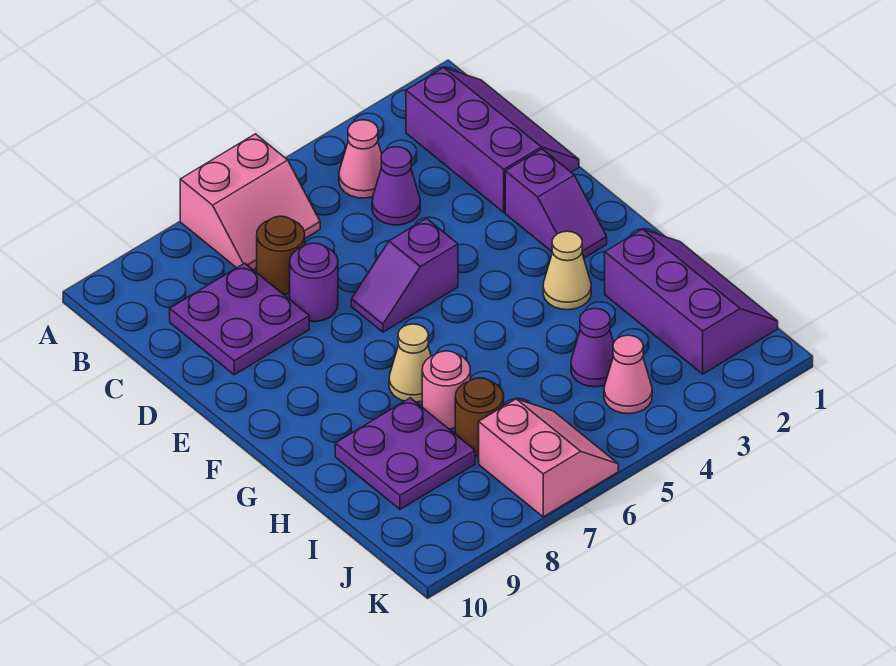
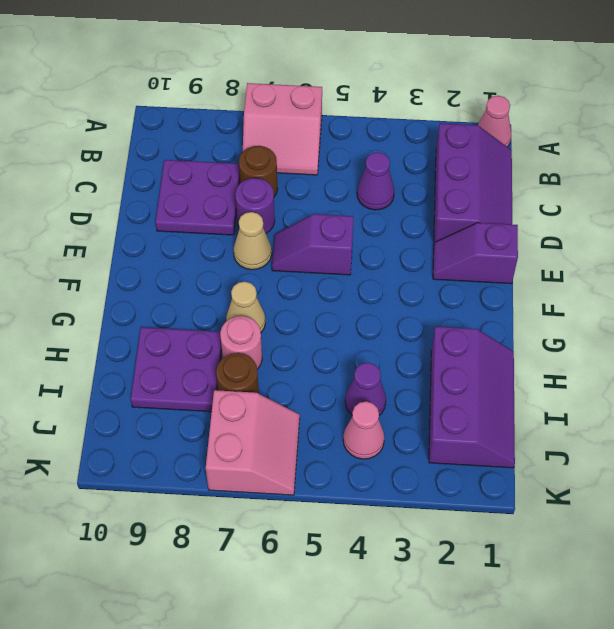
pink 1x1 cone [339,120,382,198] -> pink 1x1 cone moved to [478,96,511,147]
purple 1x2 slope [505,149,607,258] -> purple 1x2 slope turned to [433,223,518,284]
tan 1x1 cone [543,231,591,310] -> tan 1x1 cone moved to [233,212,272,270]

